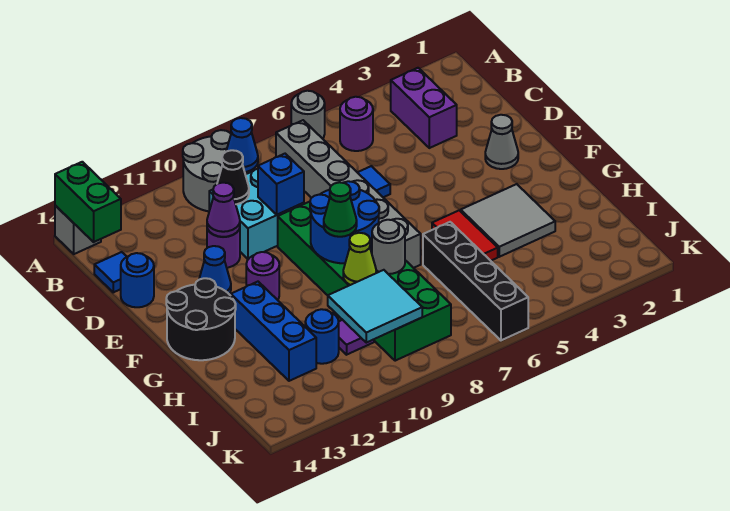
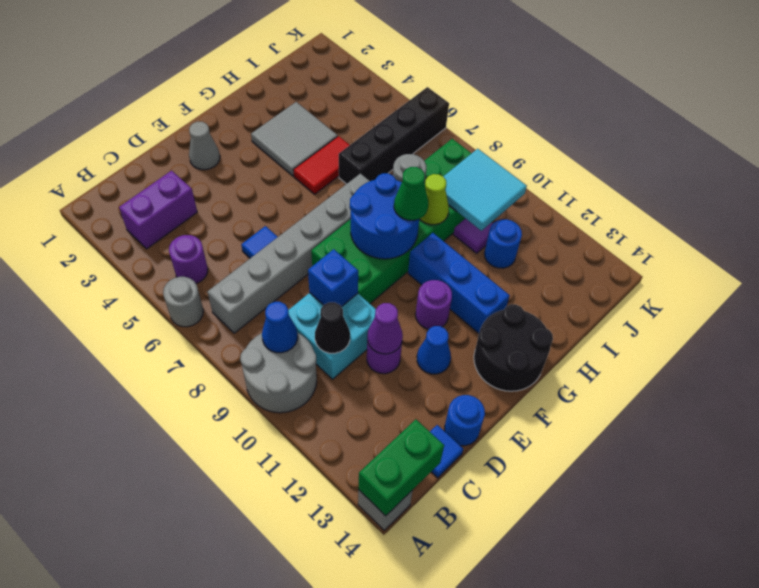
blue 1x3 brick [231,282,316,381] -> blue 1x3 brick turned to [408,233,510,333]

